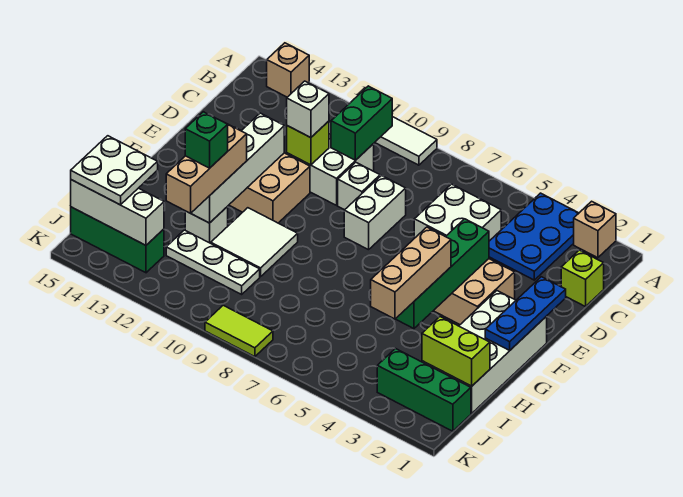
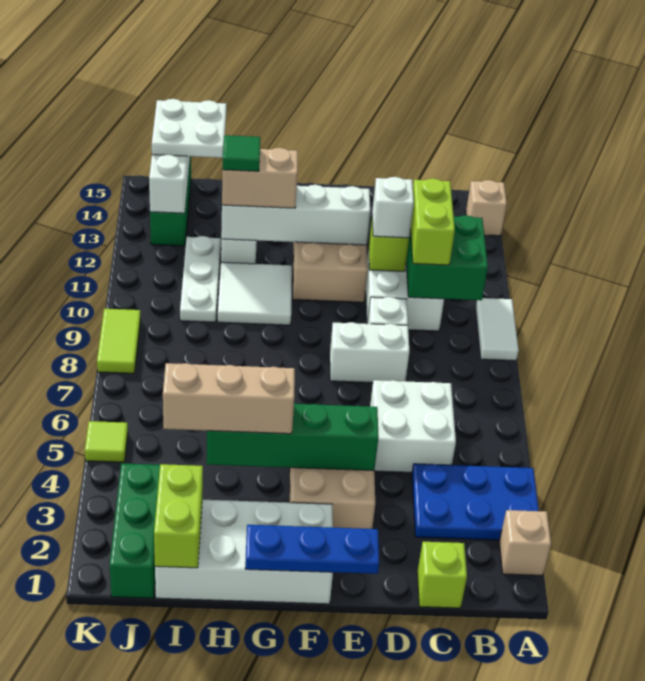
green 1x2 brick [331,86,392,160] -> green 2x2 brick [406,215,488,300]
none -> lime 1x2 brick [411,178,455,265]
tan 1x3 brick [166,124,247,213] -> tan 1x2 brick [222,148,298,208]
green 1x1 brick [185,112,228,168] -> green 1x1 tile [223,135,260,171]
none -> lime 1x1 tile [85,421,128,462]

